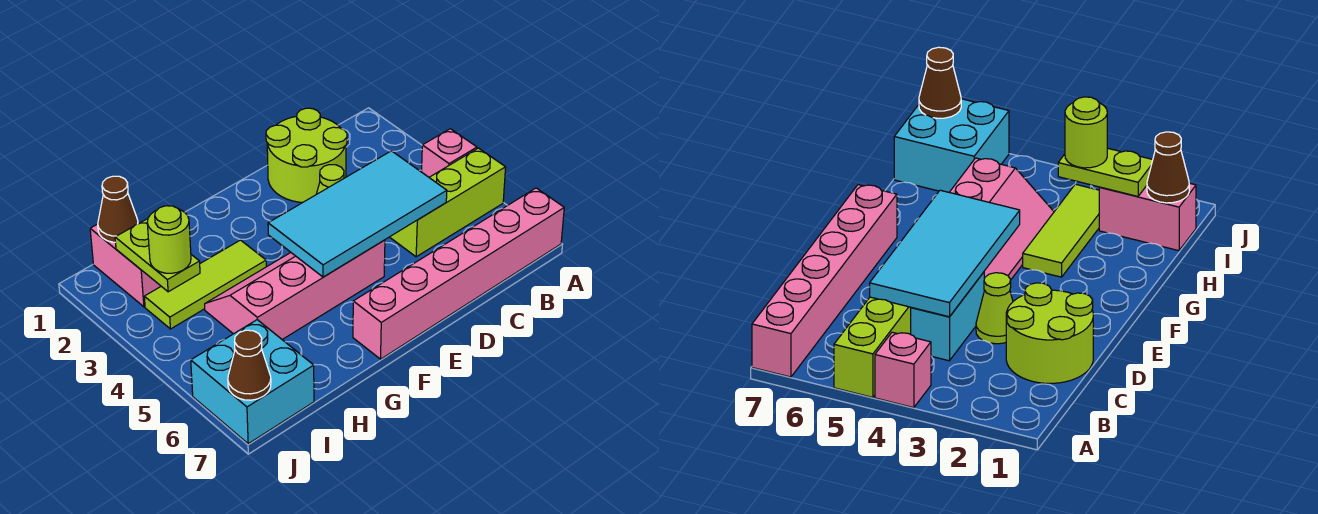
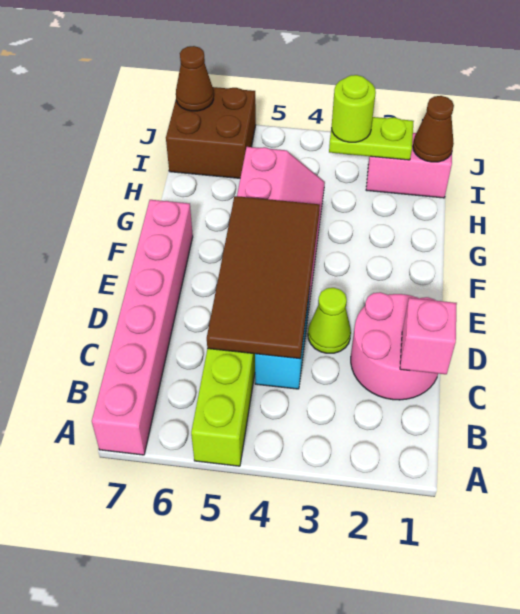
pink 1x1 brick [422,129,477,177] -> pink 1x1 brick moved to [400,298,457,374]
lime 2x2 round brick [266,108,347,203] -> pink 2x2 round brick [351,292,438,400]
cyan 2x4 tile [268,151,447,277] -> brown 2x4 tile [207,196,320,359]
lime 1x3 tile [144,240,266,329] -> none
cyan 2x2 brick [191,320,314,444] -> brown 2x2 brick [166,87,256,178]

